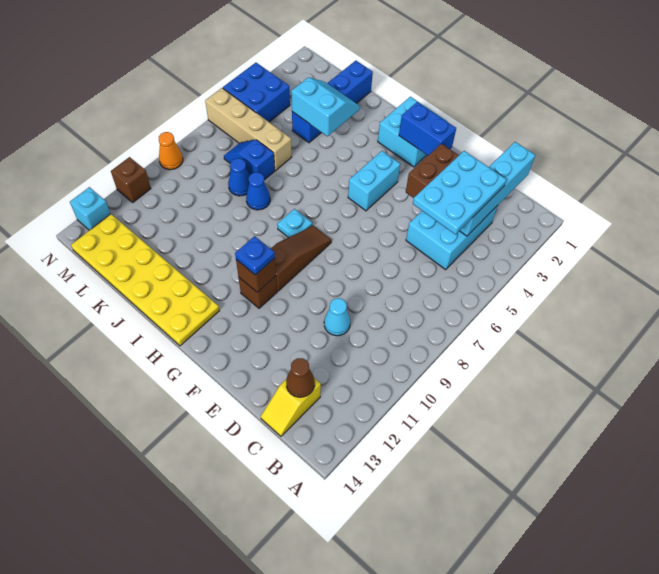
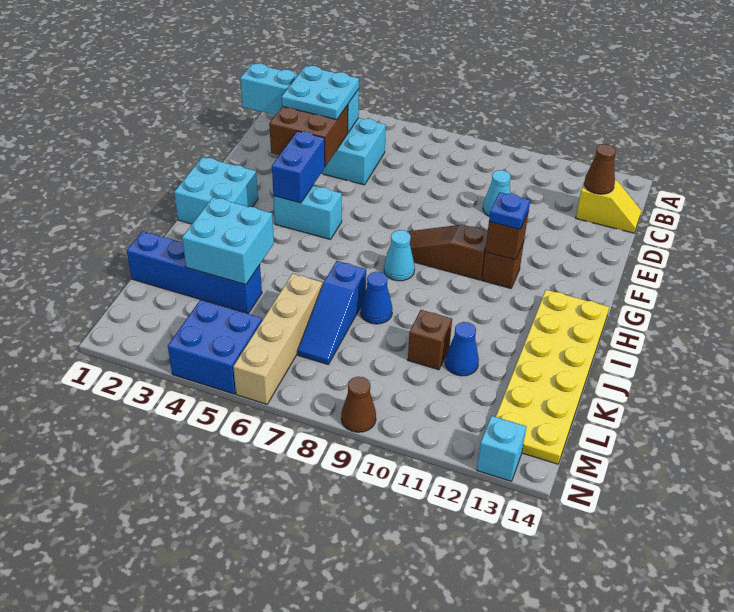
cyan 2x3 plate [413,151,506,234] -> cyan 2x2 plate [282,66,359,120]
blue 1x2 brick [399,102,456,155] -> blue 1x2 brick moved to [272,131,325,203]
cyan 1x1 plate [277,209,312,238] -> cyan 1x1 cone [384,230,415,281]
cyan 2x2 slope [291,77,360,136] -> cyan 2x2 brick [182,197,274,285]
blue 1x2 slope [224,140,275,180] -> blue 1x3 slope [298,261,366,364]
blue 1x1 cone [228,158,249,196] -> blue 1x1 cone moved to [445,322,479,376]
orange 1x1 cone [159,132,183,170] -> brown 1x1 cone [341,377,376,432]
brown 1x1 brick [111,157,151,202] -> brown 1x1 brick moved to [408,310,452,370]

